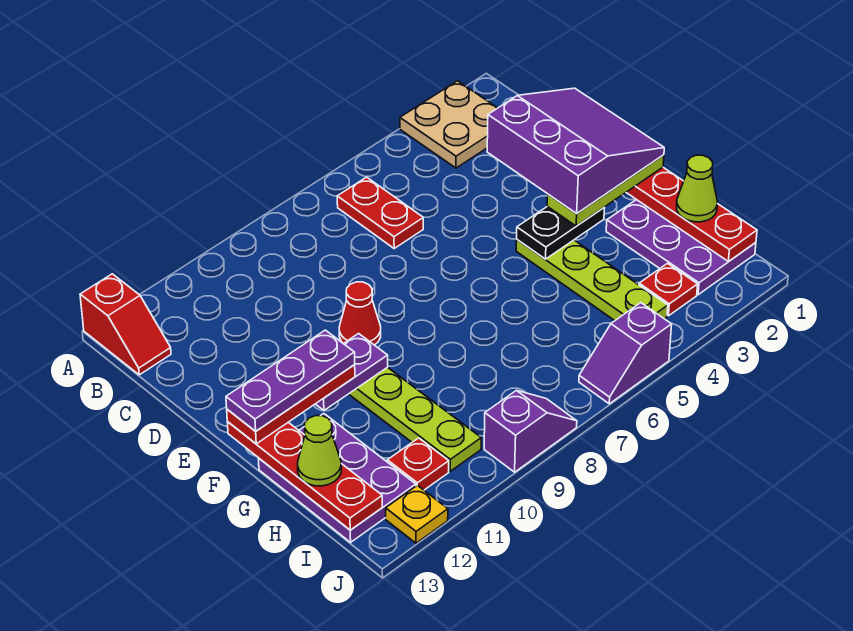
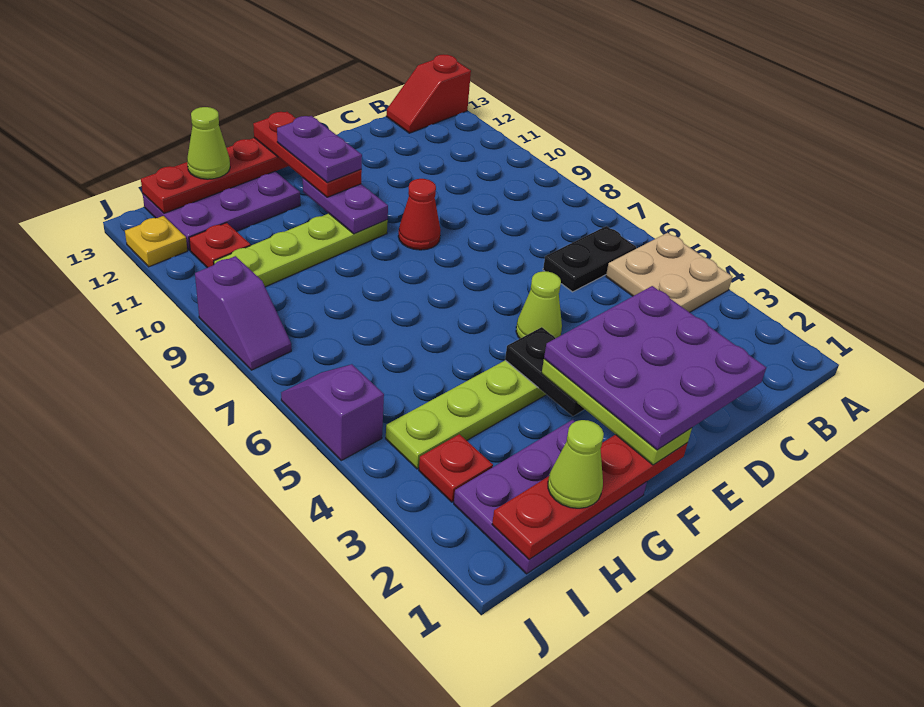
tan 2x2 plate [400,81,497,168] -> tan 2x2 plate moved to [606,233,732,312]
red 1x2 plate [337,177,423,248] -> black 1x2 plate [543,226,636,292]
purple 3x3 slope [487,88,664,214] -> purple 3x3 plate [544,286,766,450]
none -> lime 1x1 cone [516,271,562,338]
purple 1x3 plate [226,330,355,431] -> purple 1x2 plate [277,116,362,182]

